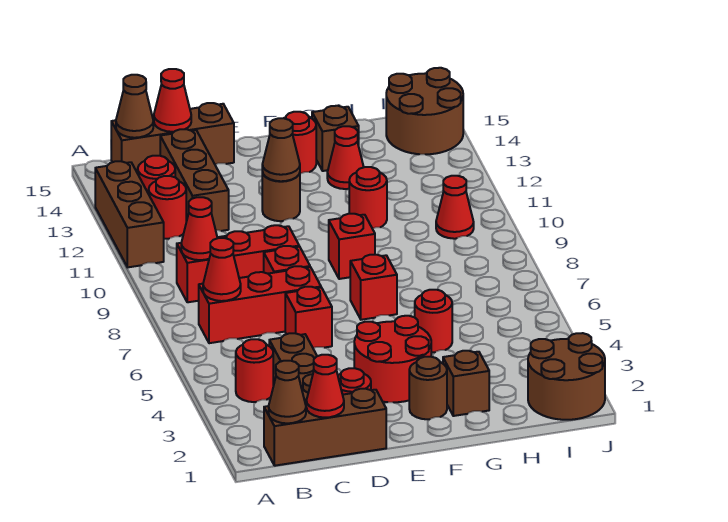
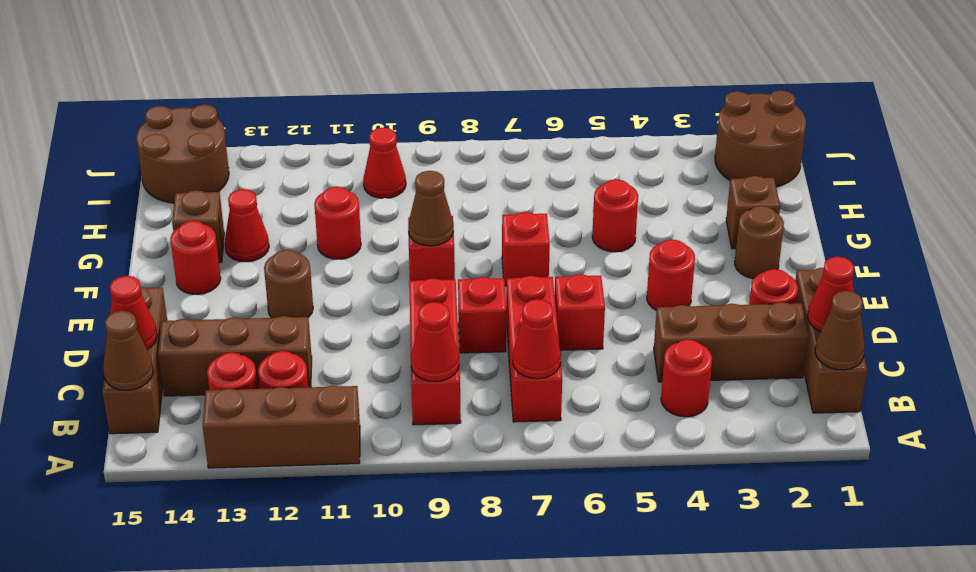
red 2x2 round brick [354,316,431,402] -> red 1x1 round brick [647,239,695,311]
brown 1x1 cone [262,118,300,181] -> brown 1x1 cone moved to [408,171,454,246]

